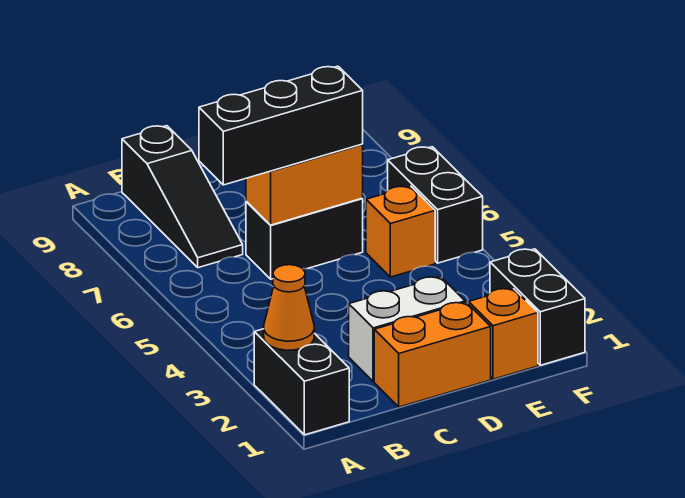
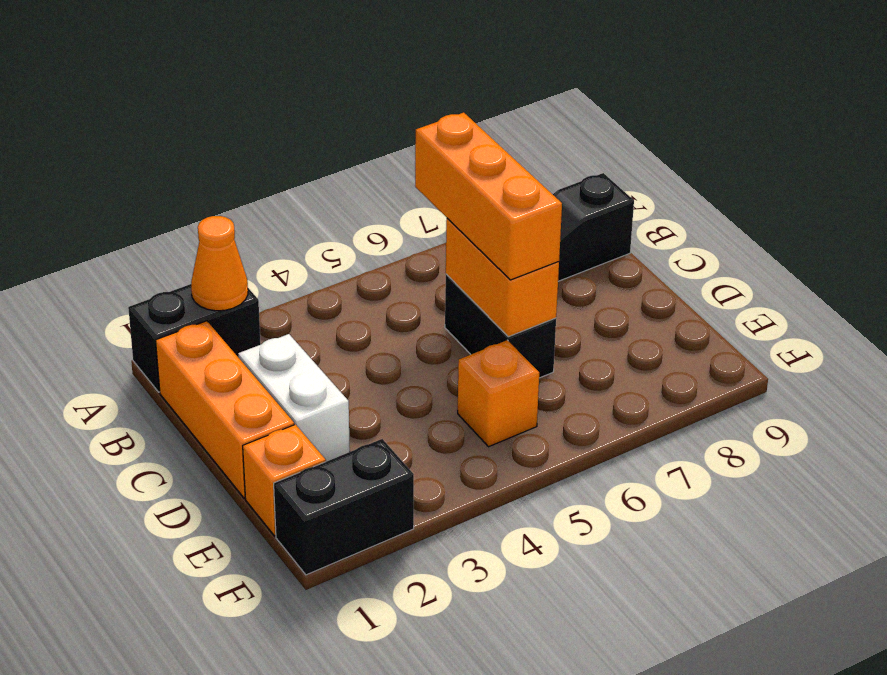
black 1x3 brick [199,66,363,185] -> orange 1x3 brick [415,113,562,280]
orange 1x2 brick [374,302,491,407] -> orange 1x3 brick [156,321,294,498]
black 1x2 brick [388,147,483,263] -> none

